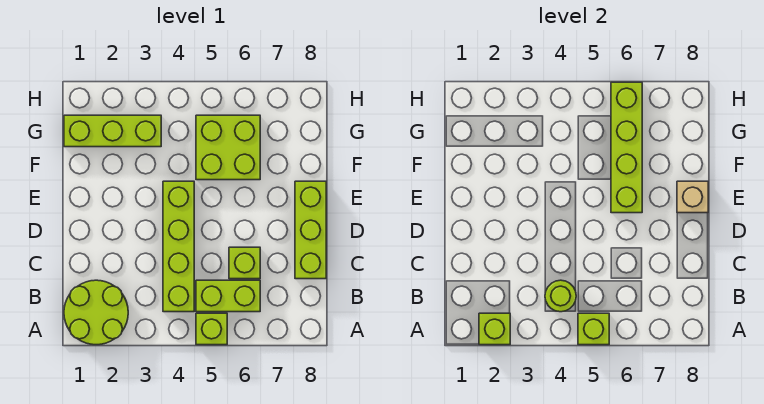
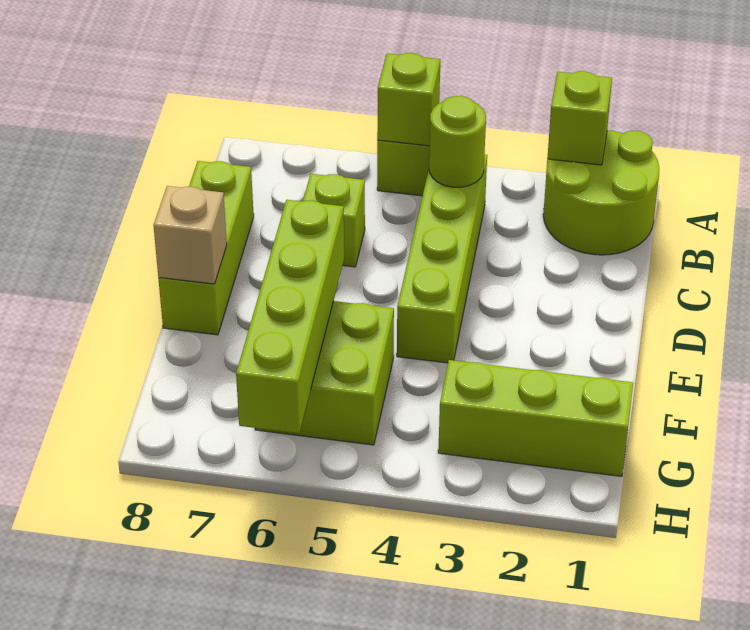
lime 1x2 brick [196,280,260,312] -> none

